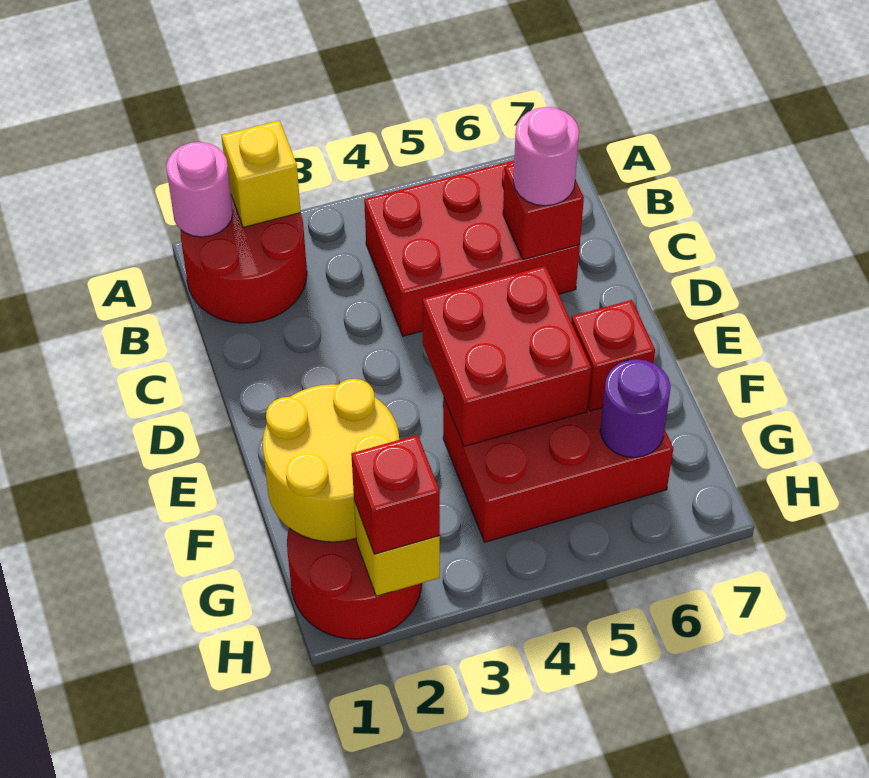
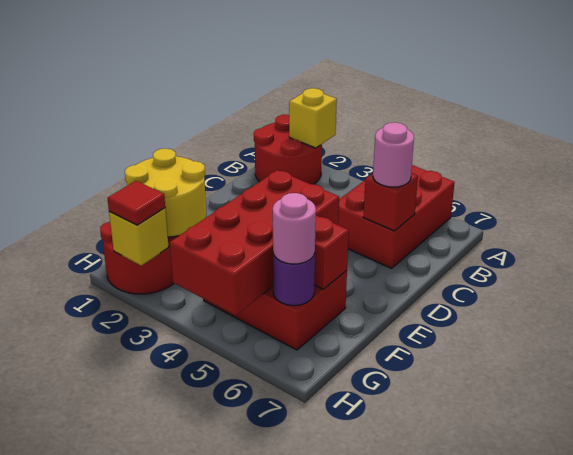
pink 1x1 round brick [166,142,233,237] -> pink 1x1 round brick moved to [273,193,316,264]
red 2x3 brick [364,161,580,336] -> red 2x3 brick turned to [338,165,455,268]
red 2x2 brick [423,266,591,446] -> red 2x4 brick [170,170,339,315]
red 1x1 brick [351,435,440,554] -> red 1x1 tile [107,181,165,225]

